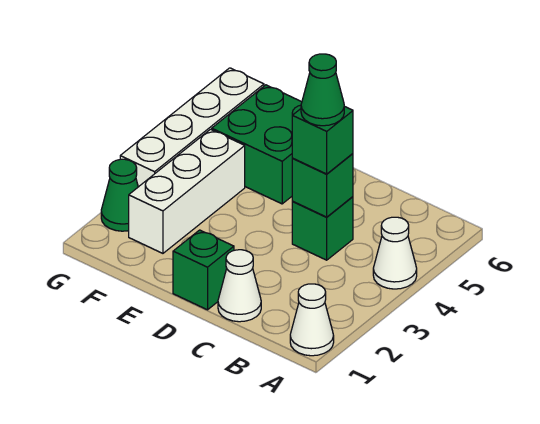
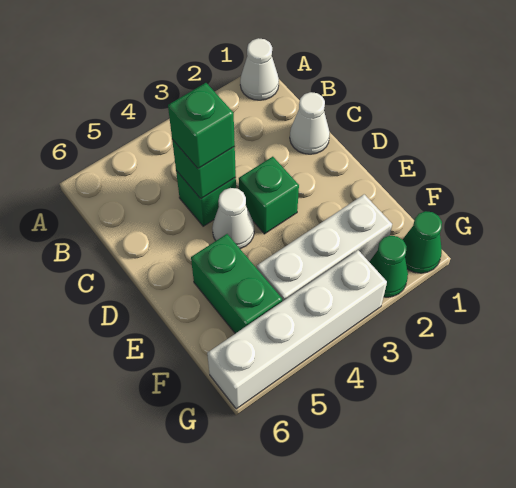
white 1x1 cone [373,217,417,289] -> white 1x1 cone moved to [212,188,254,249]
green 1x1 cone [301,54,344,126] -> green 1x1 cone moved to [402,211,442,273]
green 1x1 brick [173,230,234,310] -> green 1x1 brick moved to [239,157,299,234]
green 2x2 brick [212,85,302,204] -> green 1x2 brick [191,234,282,333]

